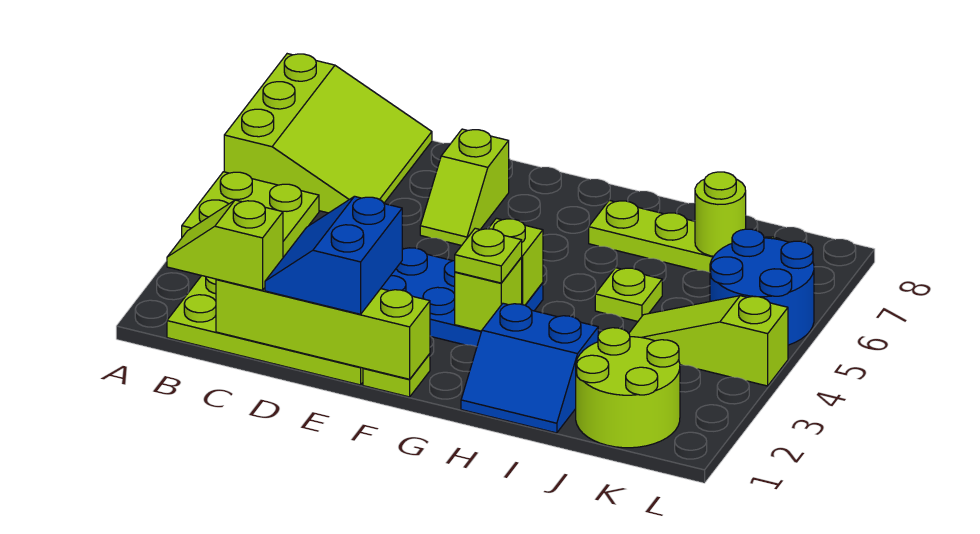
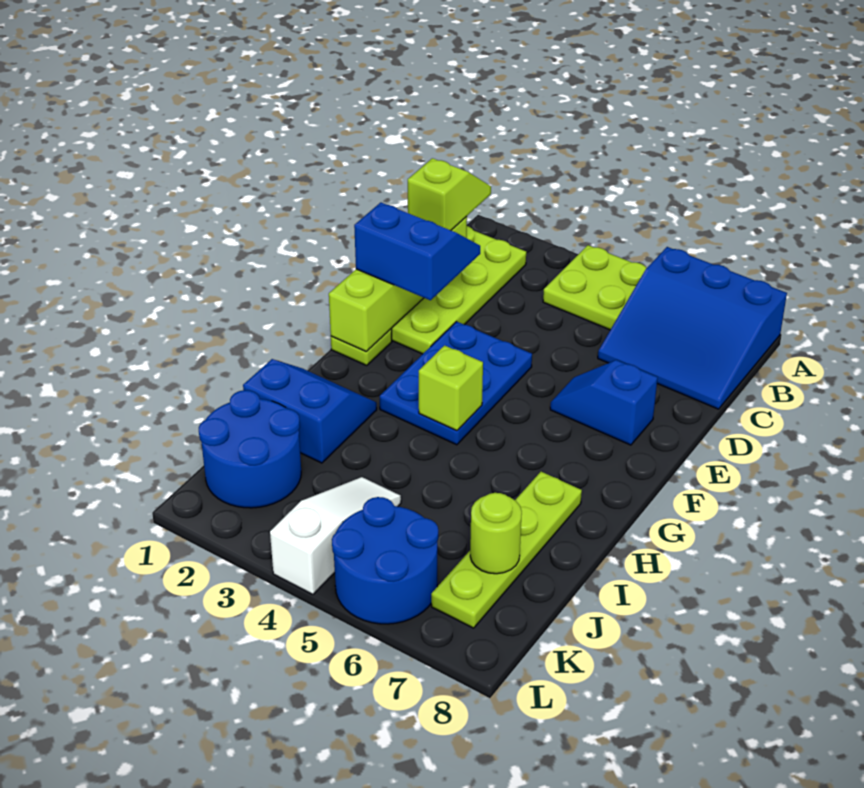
lime 3x3 slope [224,54,432,213] -> blue 3x3 slope [598,247,787,409]
lime 1x2 slope [420,129,509,246] -> blue 1x2 slope [550,360,658,445]
lime 1x1 brick [455,258,522,331] -> none
lime 1x1 plate [455,228,522,283] -> none
blue 2x2 slope [461,303,598,433] -> blue 2x2 slope turned to [243,359,377,463]
lime 1x1 plate [595,268,662,321] -> none
lime 2x2 round brick [576,328,680,448] -> blue 2x2 round brick [199,390,301,508]
lime 1x3 slope [629,296,788,386] -> white 1x3 slope [270,477,401,594]

